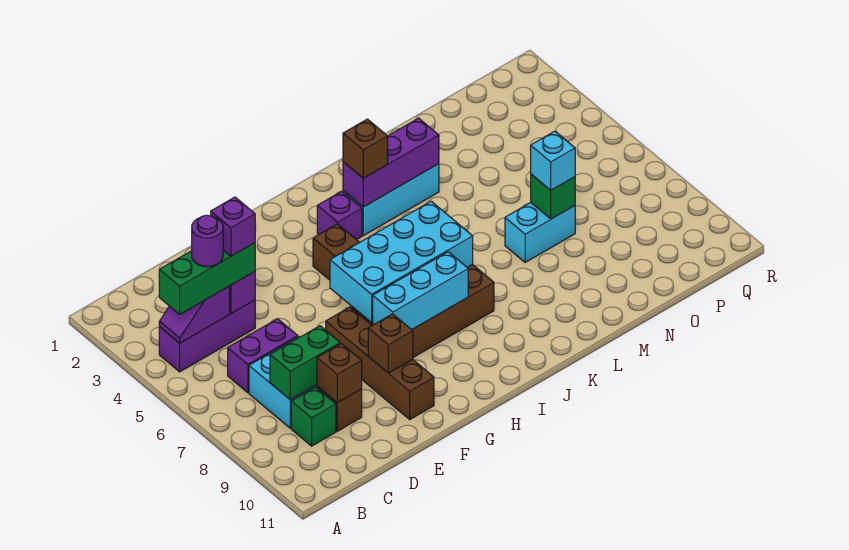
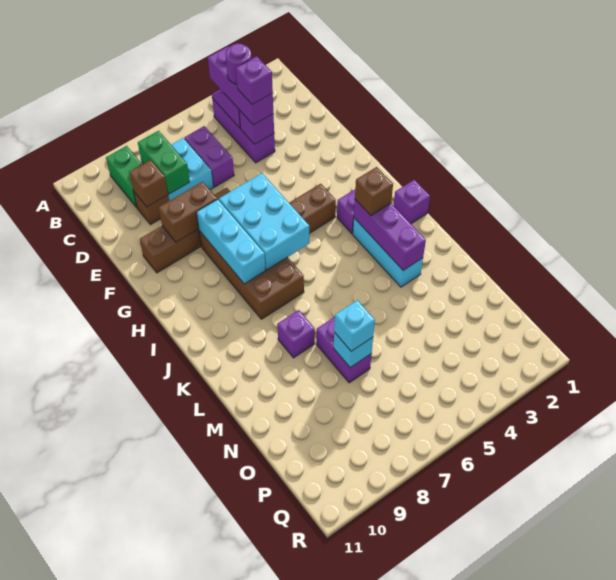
green 1x3 brick [159,243,255,314] -> purple 1x3 brick [208,46,273,125]
green 1x1 brick [291,387,336,446] -> green 1x2 brick [106,146,142,207]
brown 1x1 brick [368,314,413,373] -> brown 1x2 brick [159,182,217,242]
cyan 2x4 brick [330,201,473,323] -> cyan 2x3 brick [219,173,309,270]
none -> purple 1x1 brick [394,180,430,224]
none -> purple 1x1 brick [277,310,315,358]
cyan 1x2 brick [505,203,575,262] -> purple 1x2 brick [316,317,372,383]
green 1x1 brick [531,174,575,219] -> cyan 1x1 brick [334,332,373,367]

